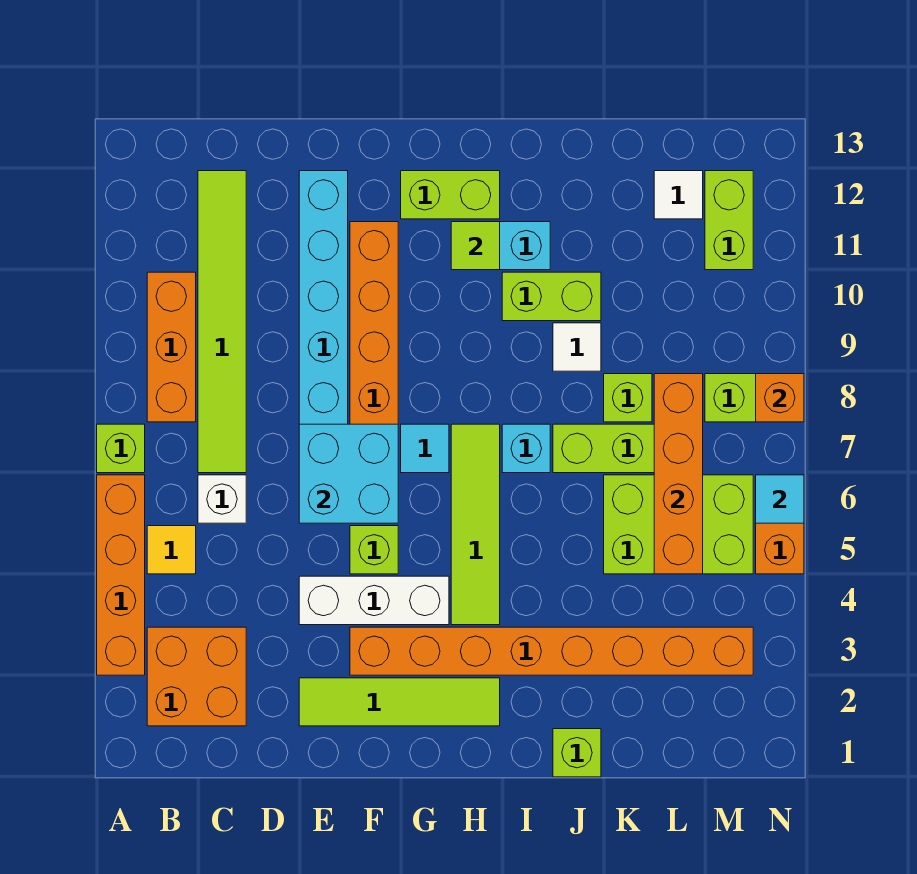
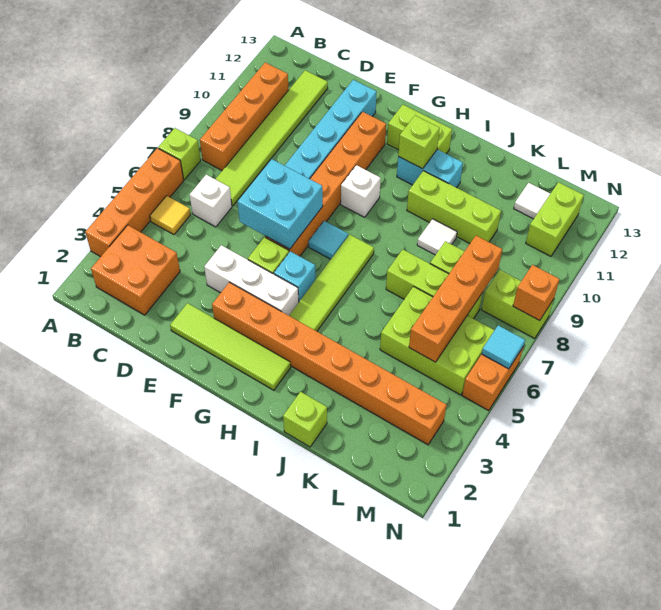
orange 1x3 brick [147,272,196,422] -> orange 1x4 brick [200,62,289,170]
none -> white 1x1 brick [341,165,381,217]
lime 1x1 tile [451,222,500,270] -> lime 1x1 brick [398,116,440,169]
cyan 1x1 brick [502,424,550,473] -> cyan 1x1 brick moved to [274,251,315,301]
lime 1x2 brick [502,272,601,321] -> lime 1x3 brick [407,171,501,243]

